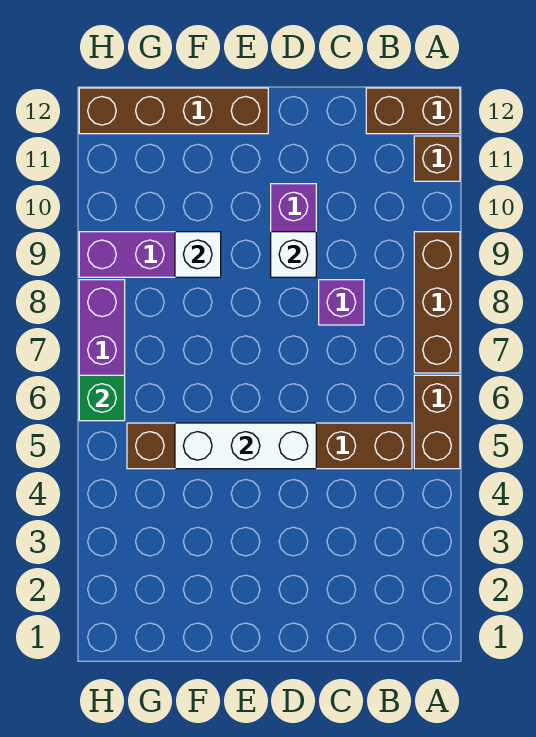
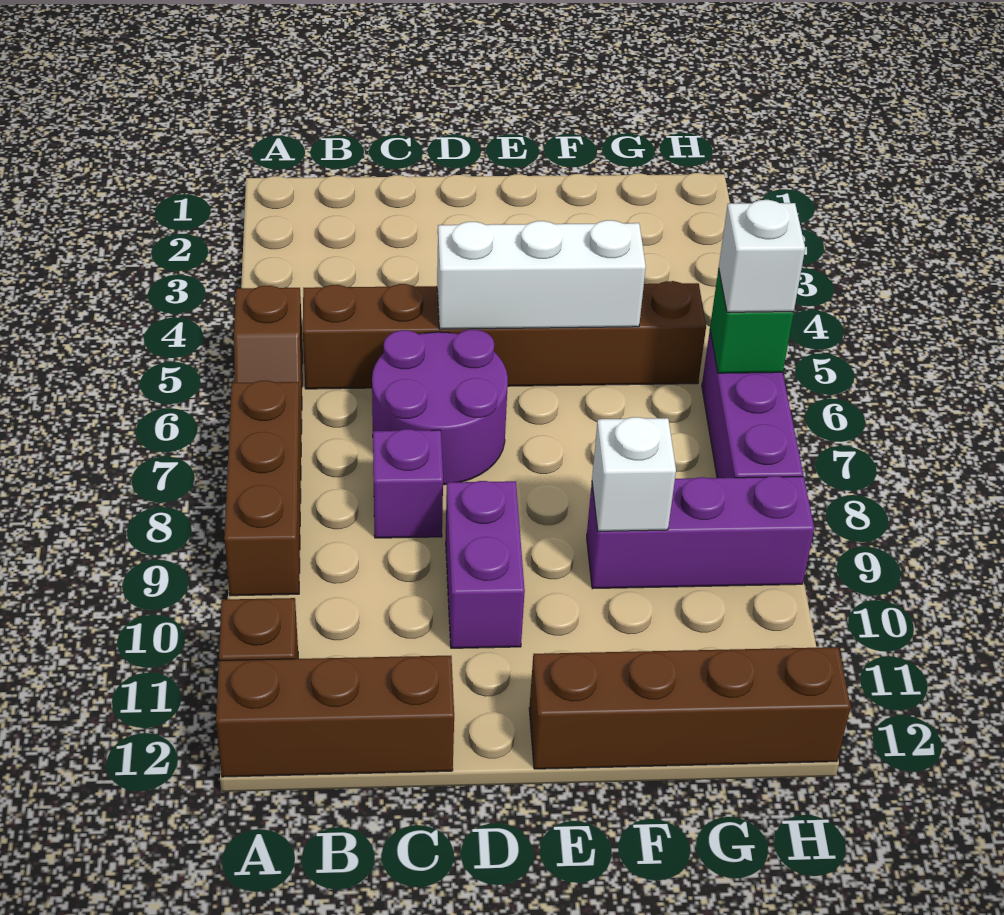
brown 1x2 brick [414,375,460,469] -> brown 1x2 slope [234,286,303,433]
brown 1x2 brick [366,88,460,134] -> brown 1x3 brick [216,656,454,777]
none -> purple 2x2 round brick [372,330,508,485]
white 1x1 brick [271,232,316,277] -> white 1x1 brick moved to [719,200,805,312]

